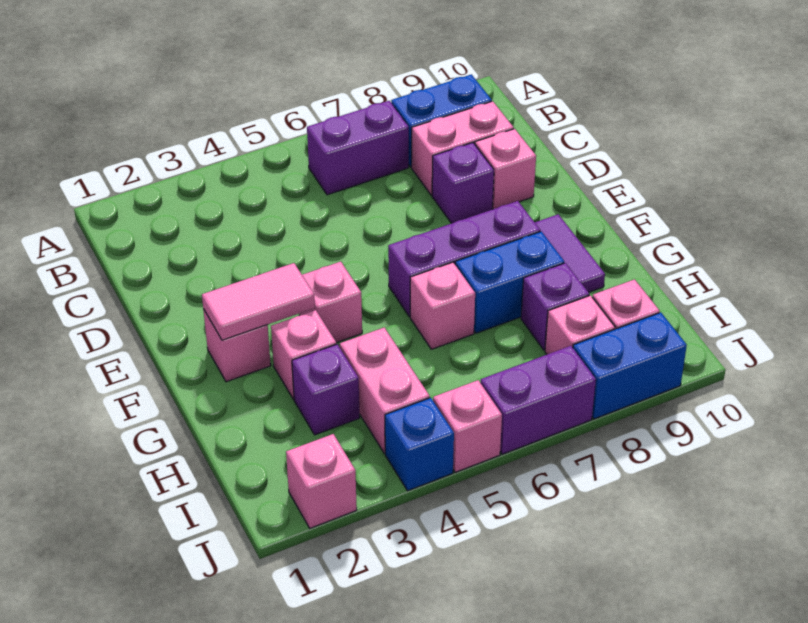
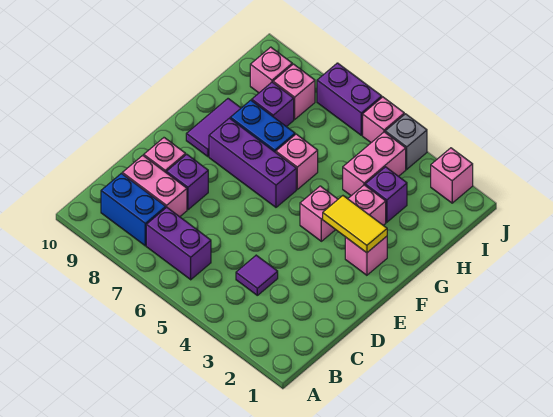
none -> purple 1x1 tile [236,255,278,295]
pink 1x2 tile [202,263,315,340] -> yellow 1x2 tile [323,196,387,253]
blue 1x1 brick [385,398,454,491] -> grey 1x1 brick [385,114,427,169]
blue 1x2 brick [573,312,687,419] -> none

